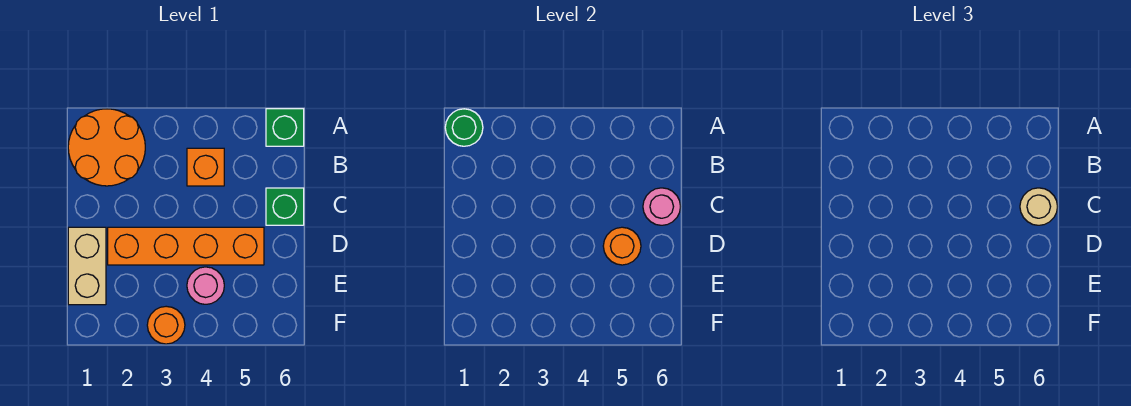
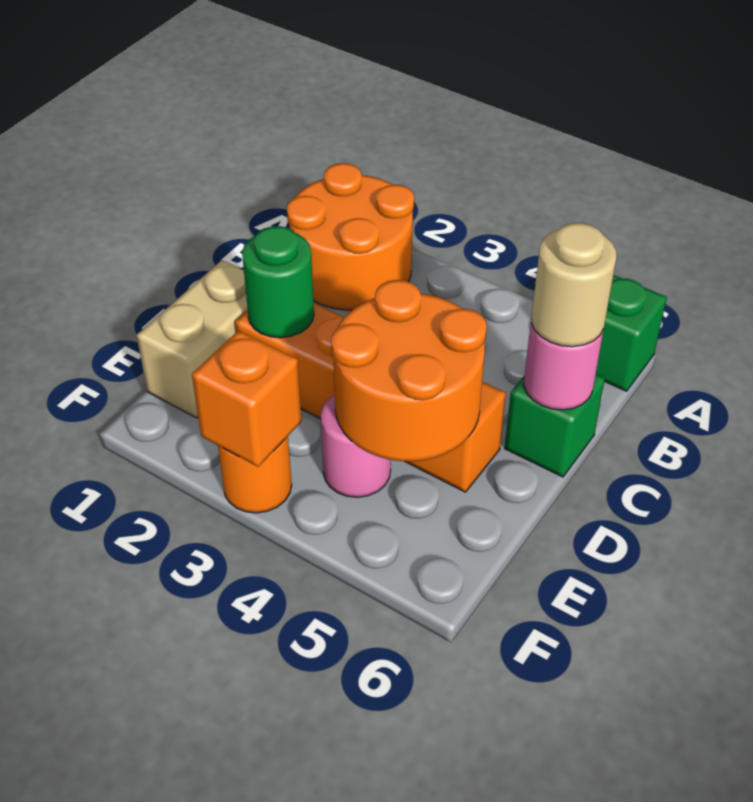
green 1x1 round brick [445,109,483,146] -> green 1x1 round brick moved to [242,226,314,338]
orange 1x1 brick [187,148,224,186] -> orange 1x1 brick moved to [192,331,302,467]
orange 1x1 round brick [603,227,641,265] -> orange 2x2 round brick [331,280,487,461]

